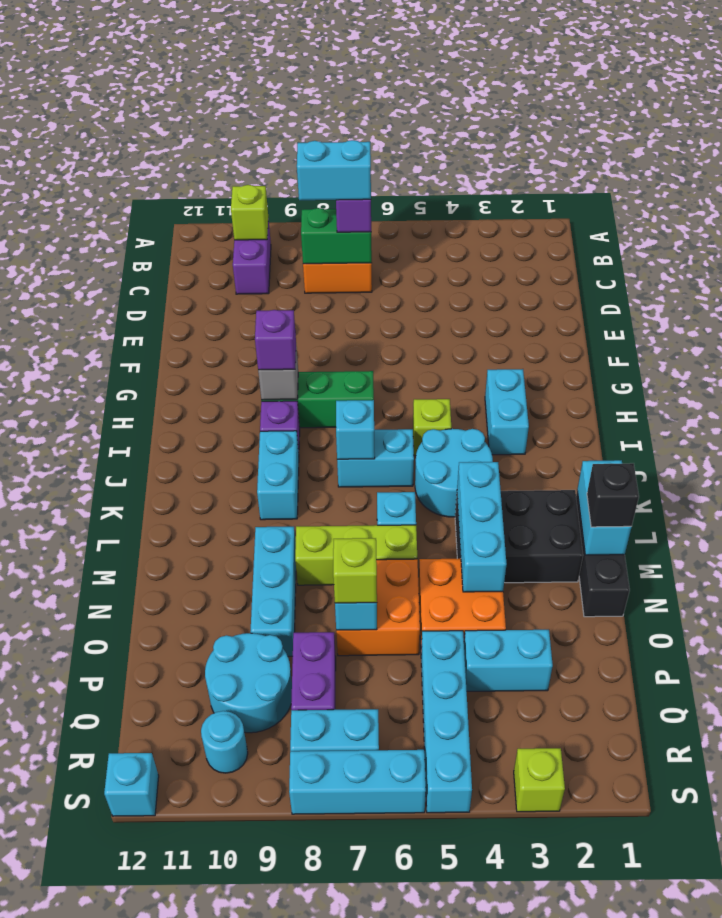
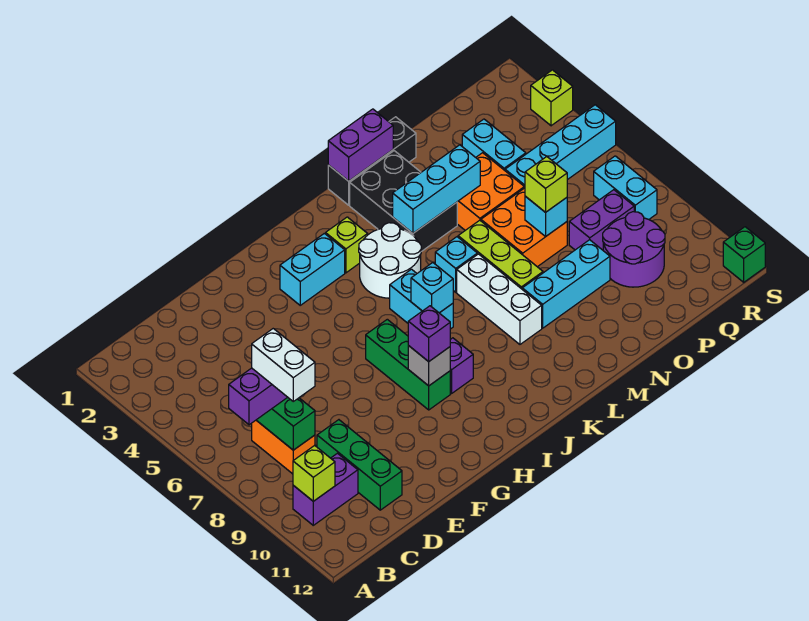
cyan 1x2 brick [297,140,371,200] -> white 1x2 brick [252,329,315,401]
none -> green 1x3 brick [317,420,402,510]
lime 1x1 brick [413,399,451,456] -> lime 1x1 brick moved to [326,217,368,273]
cyan 2x2 round brick [415,429,493,517] -> white 2x2 round brick [359,223,421,298]
cyan 1x2 brick [257,431,299,520] -> none
cyan 1x2 brick [577,460,631,555] -> purple 1x2 brick [328,109,393,181]
none -> white 1x3 brick [457,254,542,344]
black 1x1 brick [587,463,639,527] -> none
cyan 2x2 round brick [205,633,292,733] -> purple 2x2 round brick [603,212,665,287]
cyan 1x1 round brick [201,711,248,773] -> none
cyan 1x3 brick [289,750,426,814] -> none
cyan 1x1 brick [104,753,159,816] -> green 1x1 brick [723,227,765,282]

